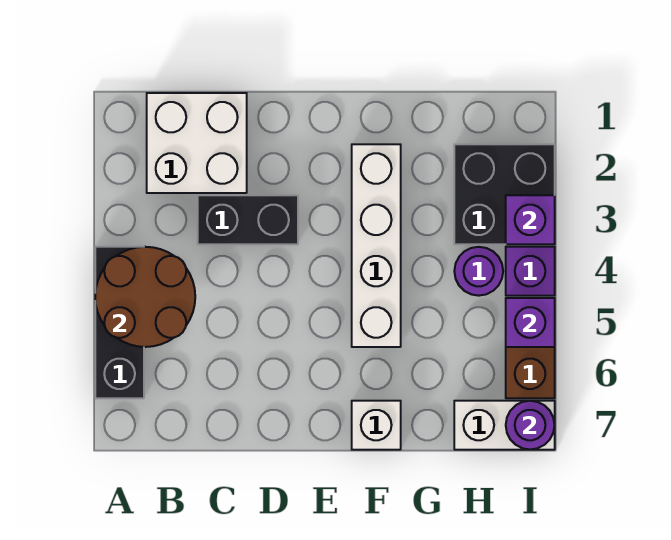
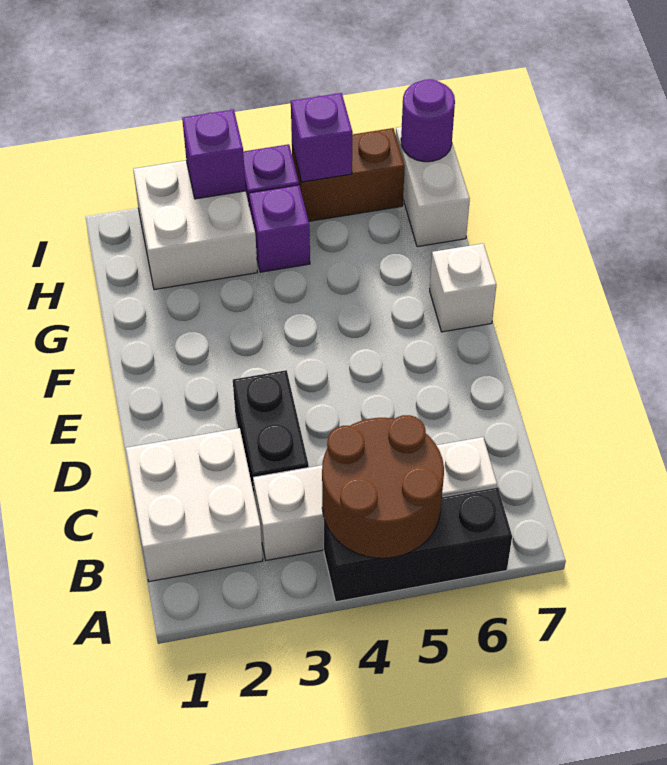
white 1x4 brick [352,144,401,347] -> white 1x4 brick moved to [253,437,497,560]
black 2x2 brick [454,144,555,244] -> white 2x2 brick [133,160,257,290]
purple 1x1 round brick [454,247,503,296] -> purple 1x1 brick [249,185,310,272]

